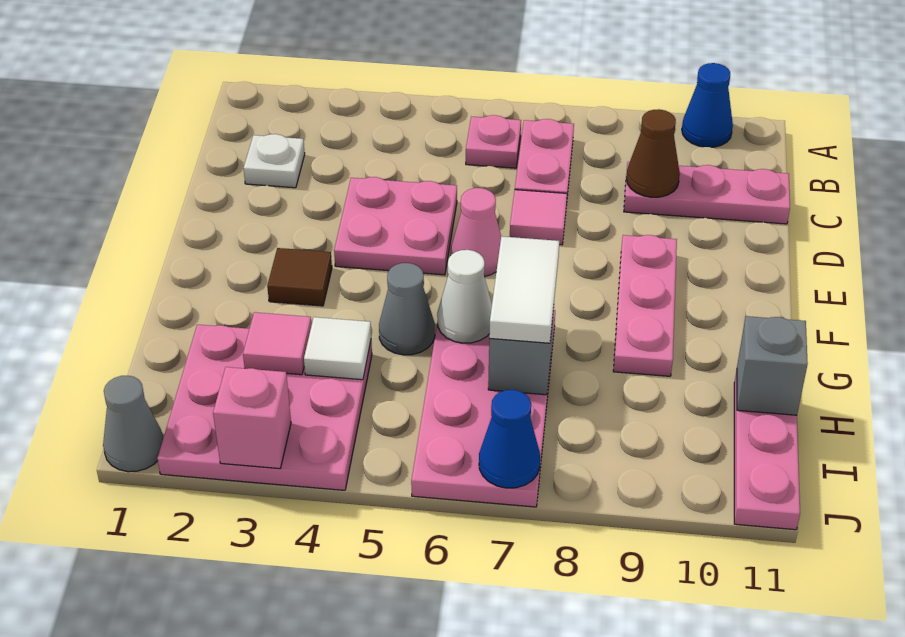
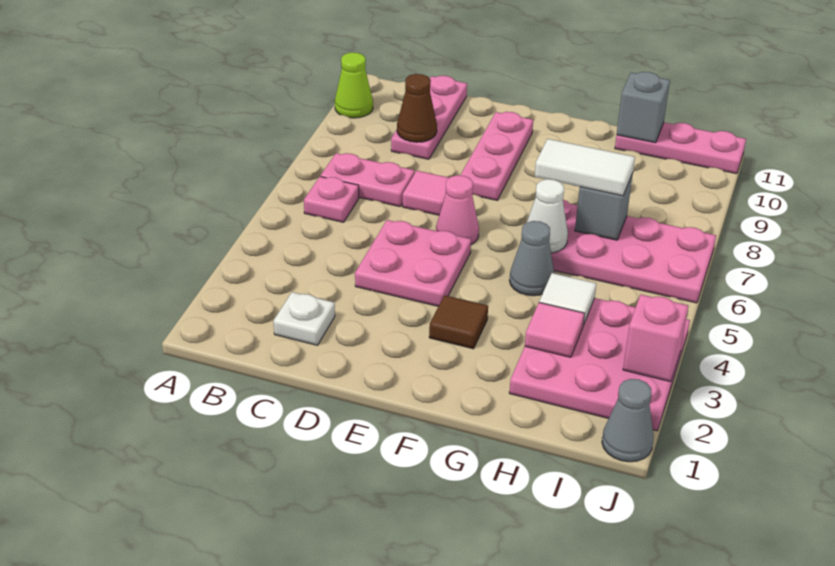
blue 1x1 cone [682,63,733,147] -> lime 1x1 cone [335,52,373,118]
pink 1x3 plate [613,235,677,376] -> pink 1x3 plate turned to [460,112,533,200]
blue 1x1 cone [479,390,540,488] -> none

